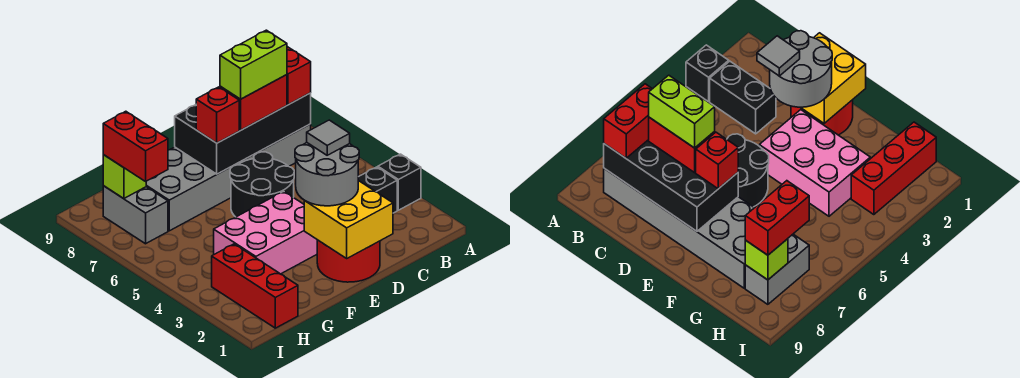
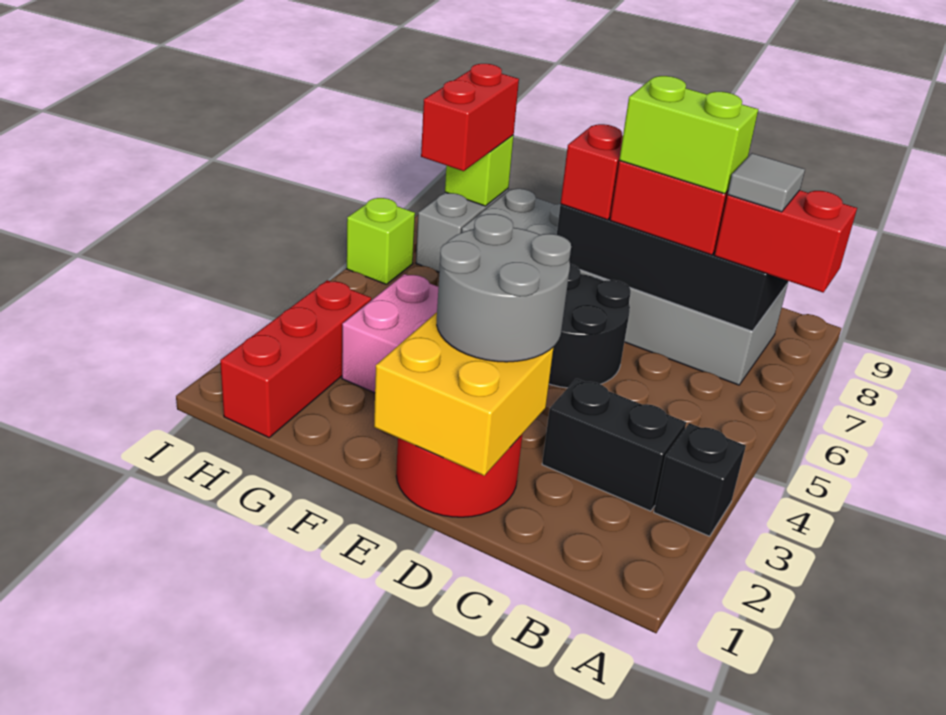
red 1x2 brick [287,47,311,105] -> red 1x2 brick turned to [714,190,857,293]
grey 1x1 tile [307,120,350,155] -> grey 1x1 tile moved to [728,153,805,212]
none -> lime 1x1 brick [347,198,415,284]

